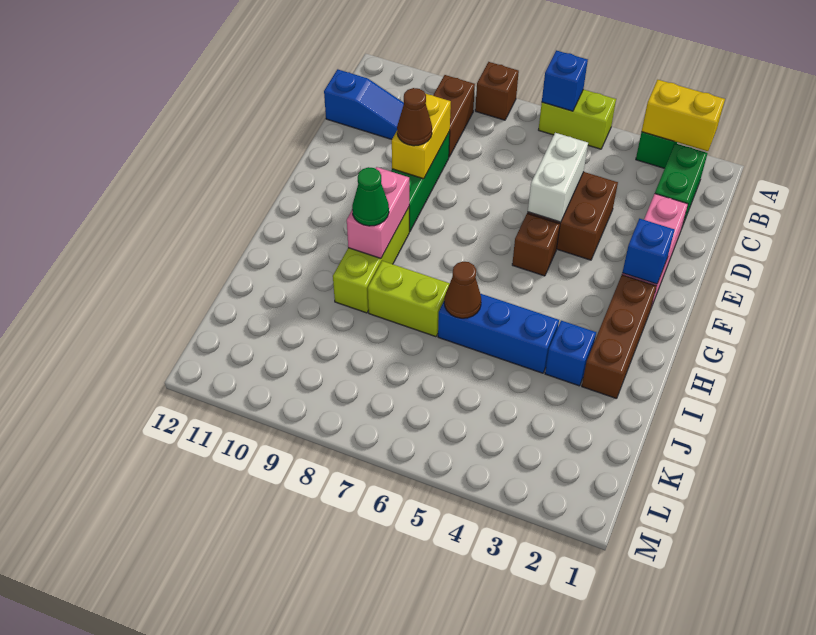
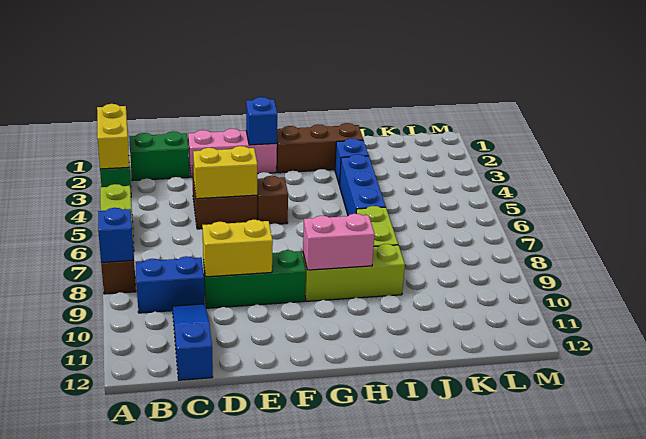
blue 1x1 brick [542,50,588,111] -> blue 1x1 brick moved to [98,208,134,263]
brown 1x2 brick [433,75,475,157] -> blue 1x2 brick [136,256,205,313]
white 1x2 brick [528,133,588,222] -> yellow 1x2 brick [193,146,257,199]
brown 1x1 cone [397,88,432,146] -> none
green 1x1 cone [352,167,389,226] -> none
brown 1x1 cone [444,262,481,318] -> none

